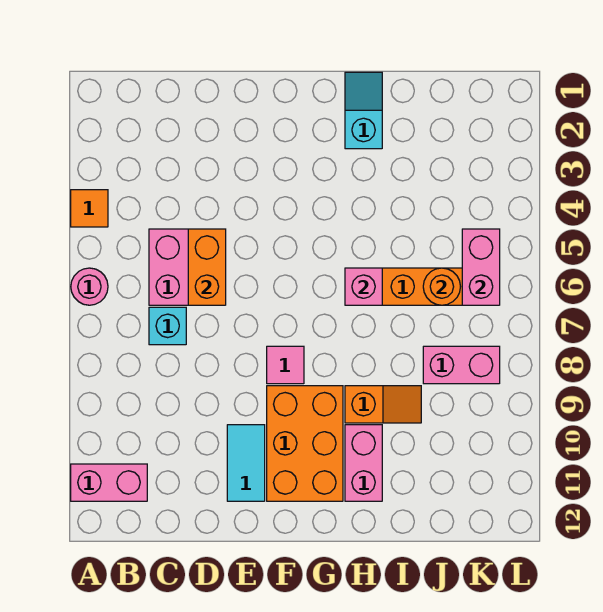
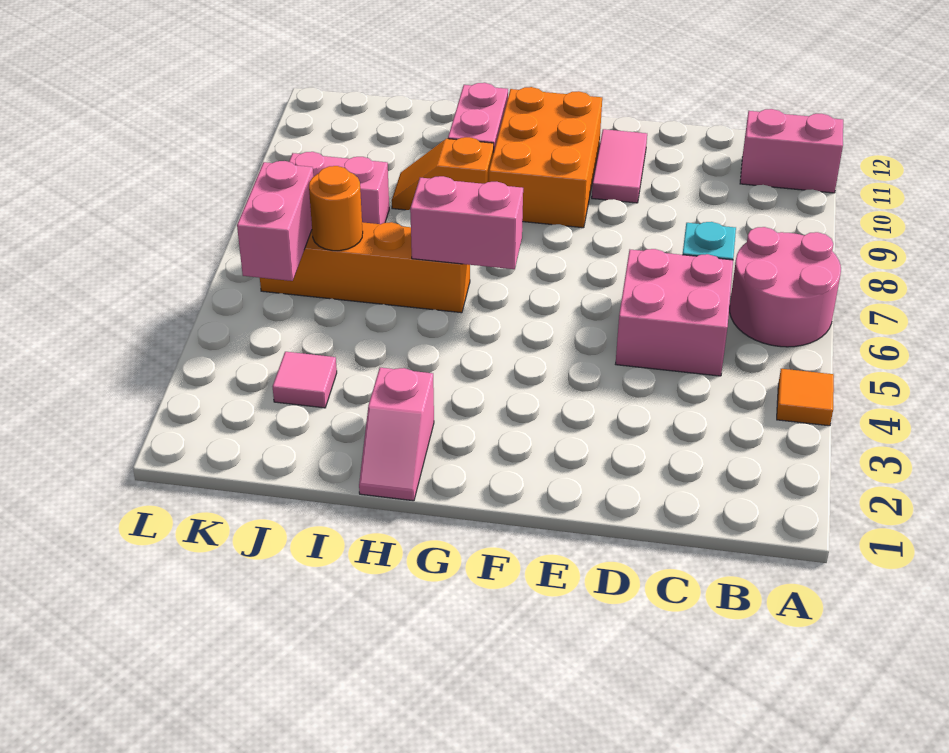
pink 1x1 round brick [71,268,108,305] -> pink 2x2 round brick [730,227,841,347]
orange 1x2 brick [188,229,226,305] -> none
cyan 1x2 tile [227,425,265,501] -> pink 1x2 tile [592,129,647,203]
pink 1x1 tile [267,346,304,384] -> pink 1x1 tile moved to [272,352,337,408]
cyan 1x2 slope [345,72,382,149] -> pink 1x2 slope [359,368,434,501]
pink 1x1 brick [345,268,382,305] -> pink 1x2 brick [410,176,523,269]

